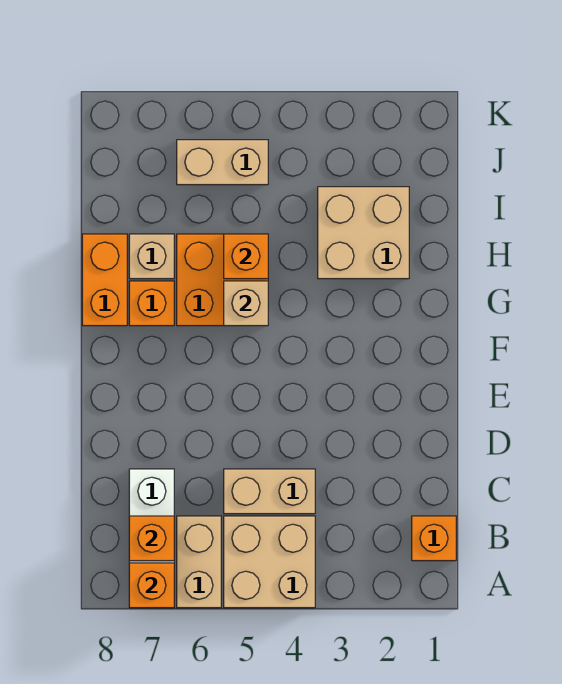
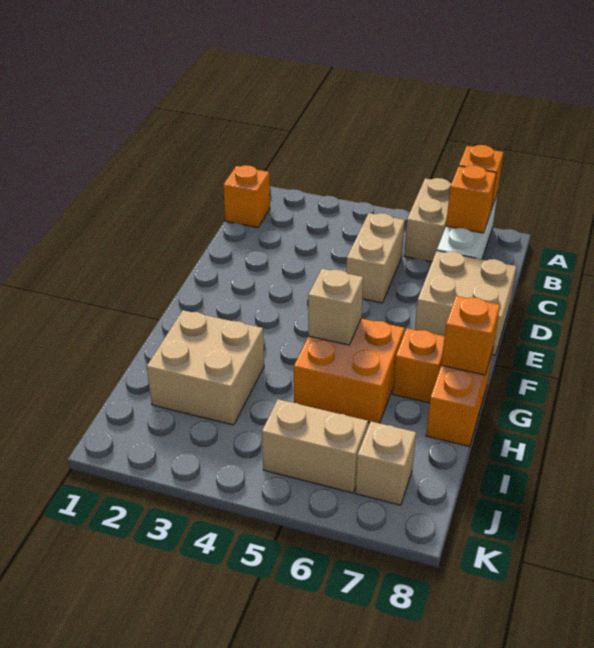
tan 2x2 brick [224,516,315,608] -> tan 2x2 brick moved to [415,251,516,355]
tan 1x2 brick [224,469,315,514] -> tan 1x2 brick turned to [346,213,405,303]
orange 1x1 brick [224,234,268,279] -> orange 1x1 brick moved to [441,296,500,375]
tan 1x1 brick [129,234,174,279] -> tan 1x1 brick moved to [356,422,416,505]

